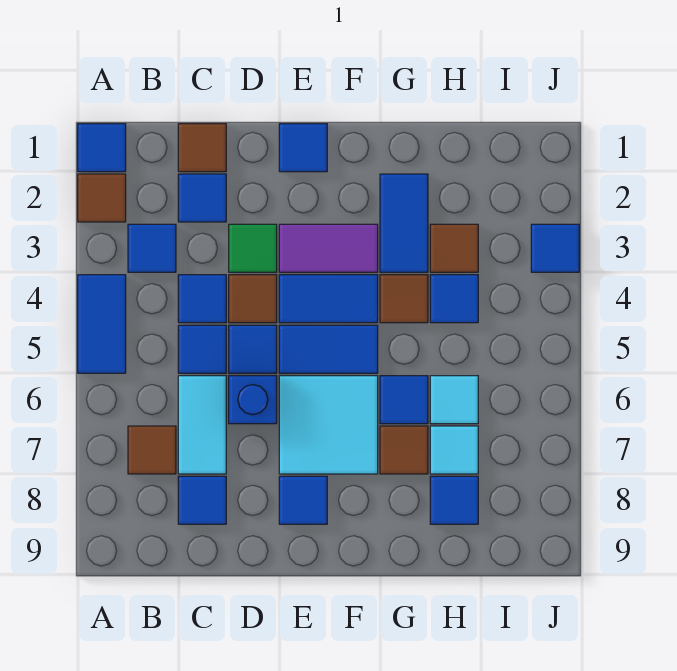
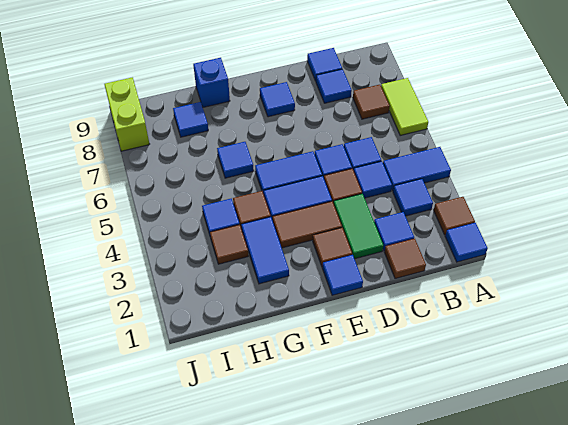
blue 1x2 tile [78,275,126,373] -> blue 1x2 tile turned to [383,147,451,191]
none -> lime 1x2 tile [381,78,428,135]
cyan 1x2 tile [178,376,226,474] -> none
green 1x1 tile [229,224,277,272] -> green 1x2 tile [334,194,383,259]
blue 1x1 brick [229,376,277,424] -> blue 1x1 brick moved to [193,58,230,107]
purple 1x2 tile [279,224,378,272] -> brown 1x2 tile [273,201,342,248]
cyan 2x2 tile [279,376,378,474] -> none
brown 1x1 tile [380,426,428,474] -> brown 1x1 tile moved to [313,228,352,267]
cyan 1x1 tile [430,376,478,424] -> none
cyan 1x1 tile [430,426,478,474] -> none
blue 1x1 tile [531,224,579,272] -> blue 1x1 tile moved to [307,48,342,81]
none -> lime 1x2 brick [104,77,149,151]

